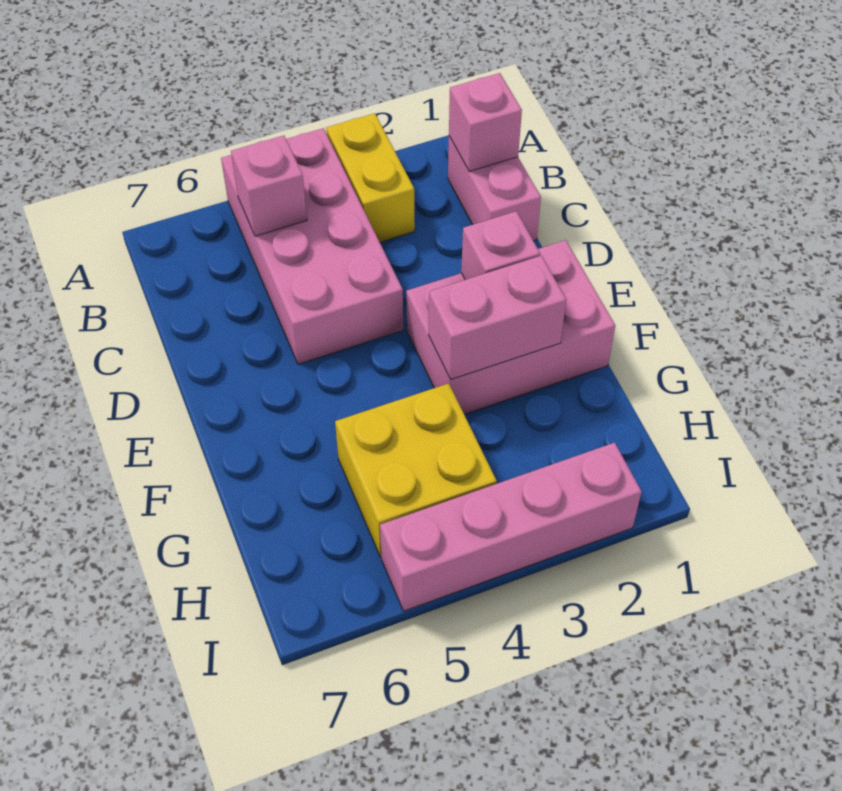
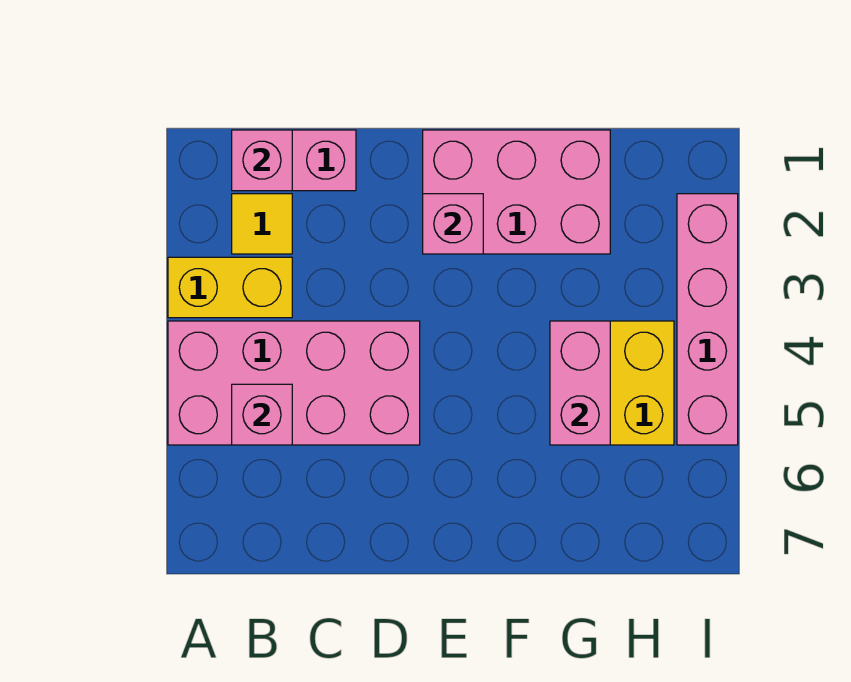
none -> yellow 1x1 tile [232,194,292,254]
pink 2x3 brick [406,240,615,414] -> pink 2x3 brick turned to [423,130,610,254]
pink 1x2 brick [429,256,566,379] -> pink 1x2 brick moved to [550,321,610,445]

